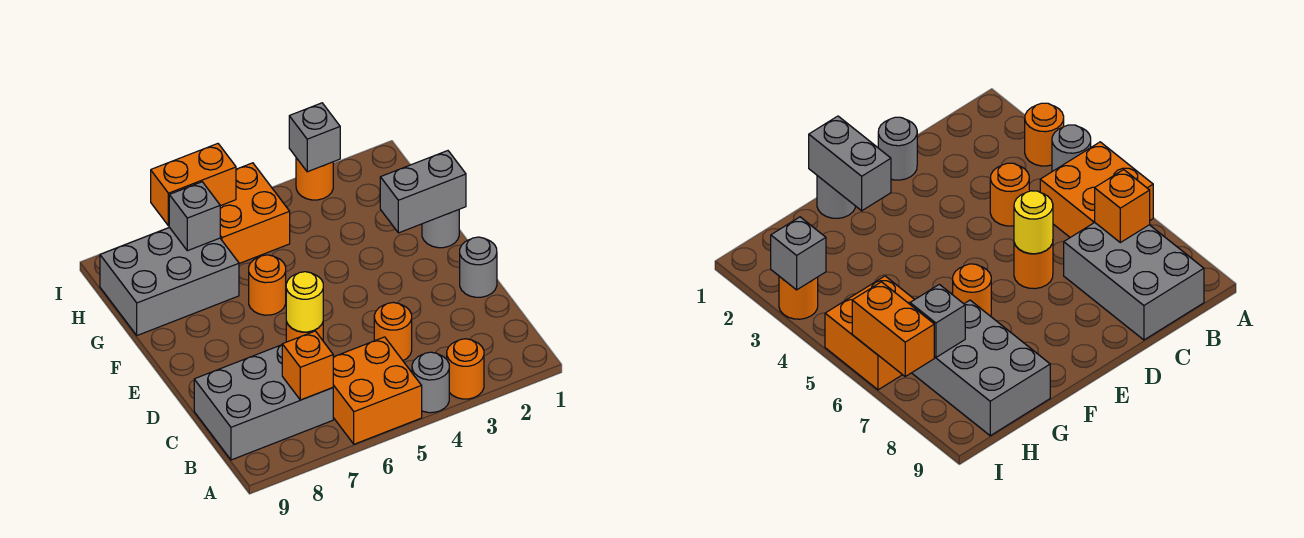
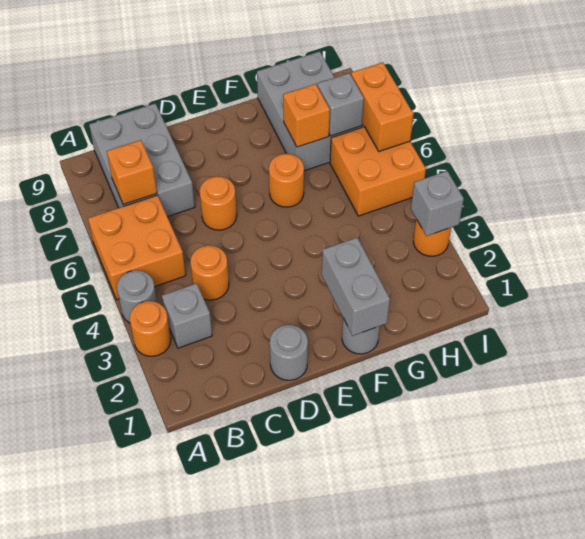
none -> grey 1x1 brick [162,283,212,348]
yellow 1x1 round brick [286,272,323,332] -> none
none -> orange 1x1 brick [283,84,330,147]

